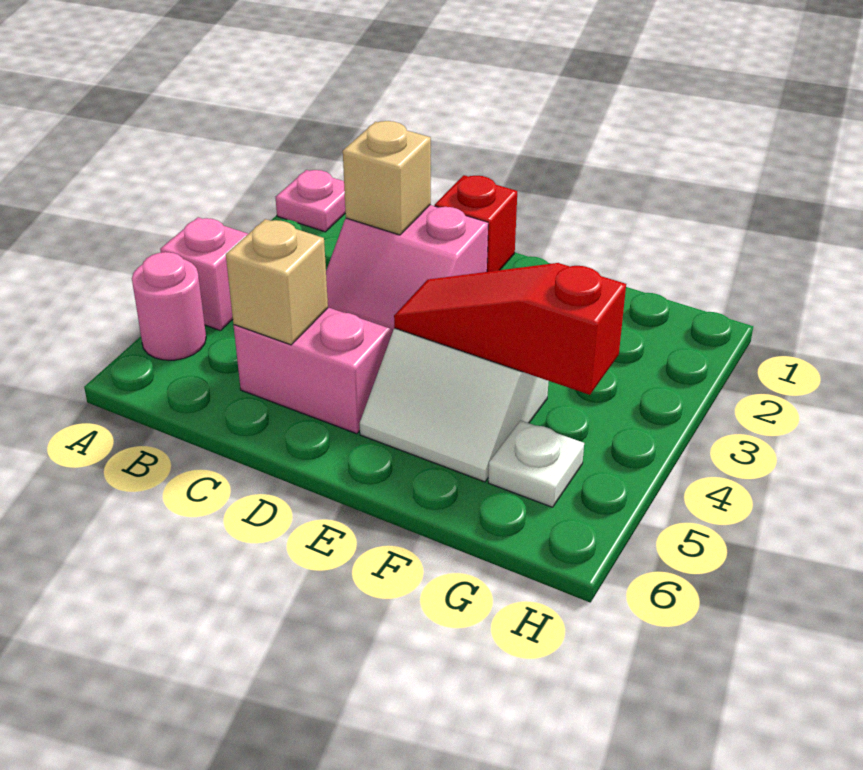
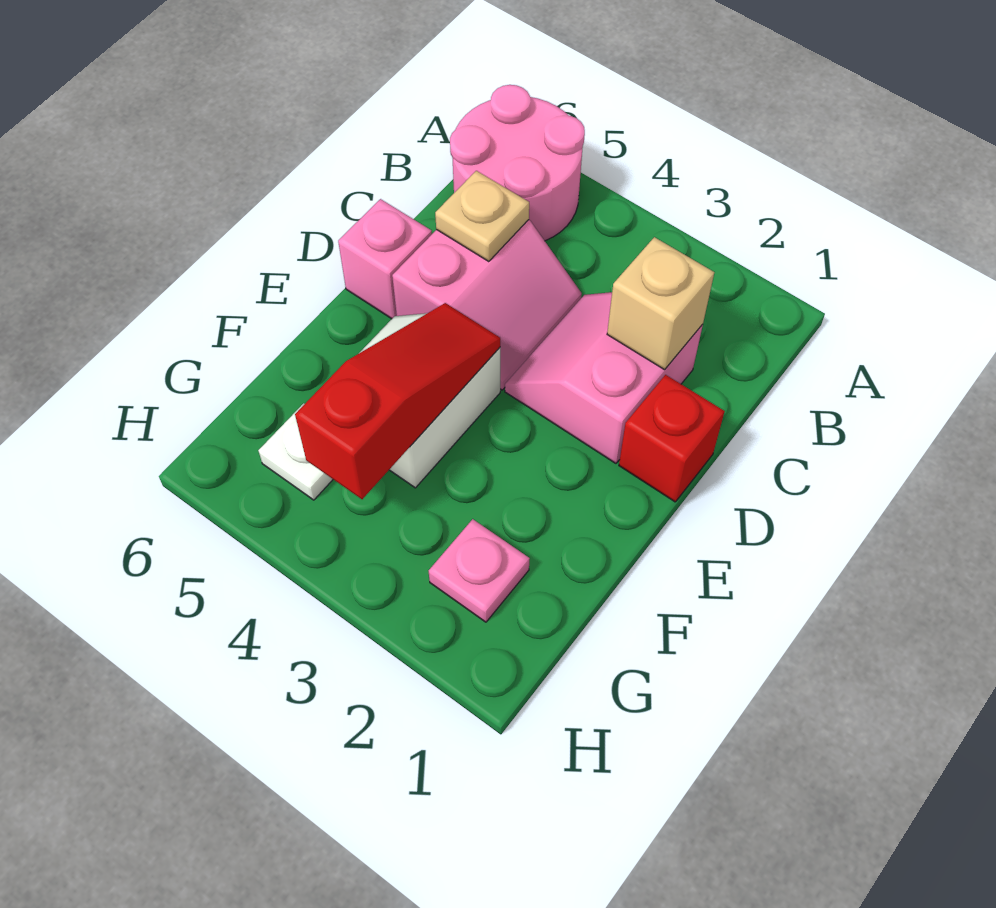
pink 1x1 plate [276,170,345,232] -> pink 1x1 plate moved to [429,519,530,622]
pink 1x1 brick [160,217,248,331] -> pink 1x1 brick moved to [338,199,432,319]
pink 1x1 round brick [132,252,206,360] -> pink 2x2 round brick [450,85,585,241]
tan 1x1 brick [226,219,328,345] -> tan 1x1 plate [435,171,529,262]

